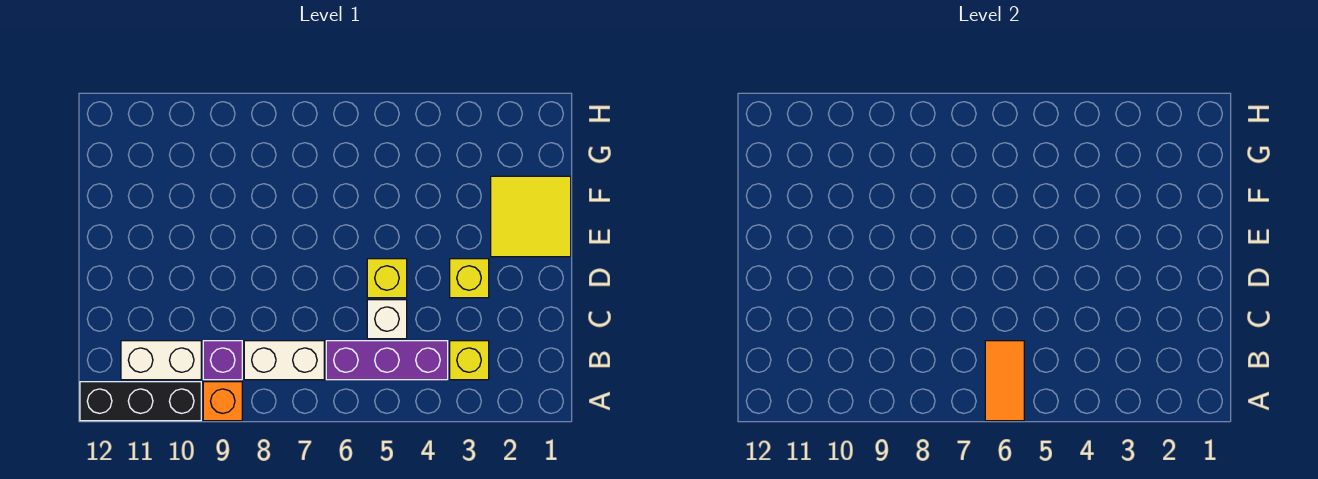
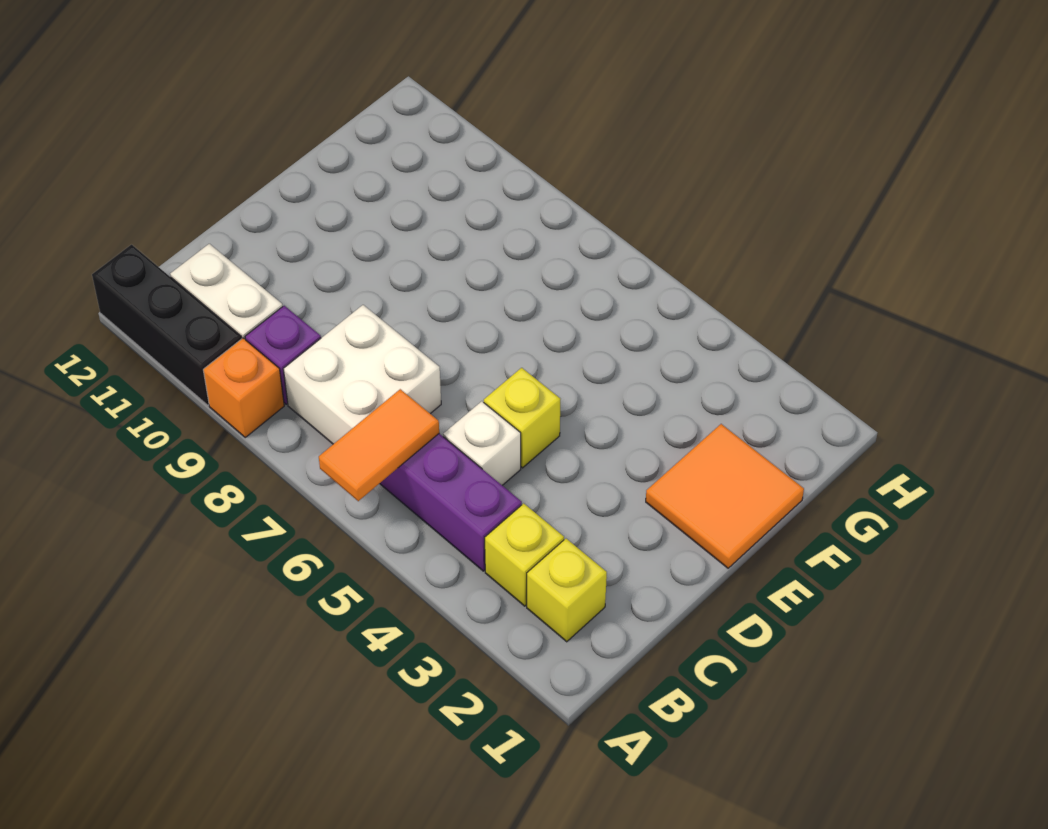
white 1x2 brick [244,341,324,380] -> white 2x2 brick [283,305,441,444]
yellow 1x1 brick [450,259,489,298] -> yellow 1x1 brick moved to [527,539,607,642]
yellow 2x2 tile [491,176,571,257] -> orange 2x2 tile [646,424,804,568]

